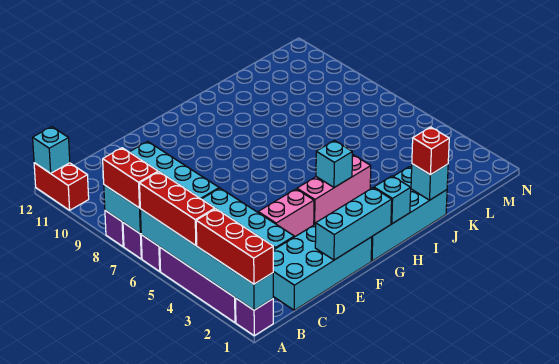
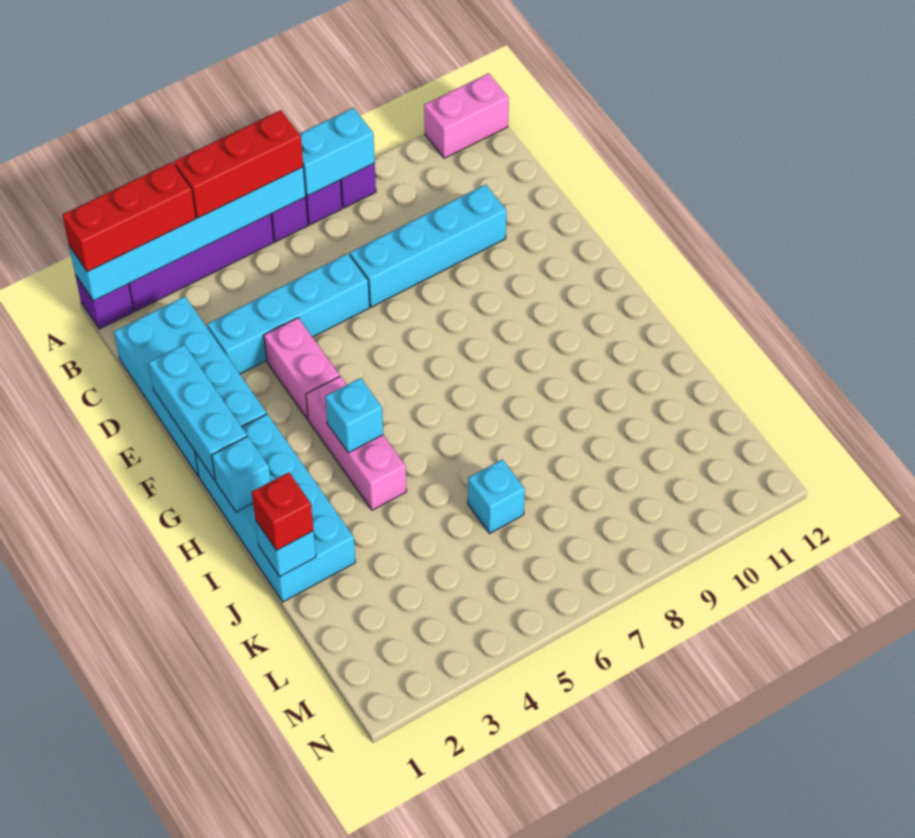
red 1x2 brick [103,148,158,208] -> none
red 1x2 brick [34,163,89,210] -> pink 1x2 brick [424,73,509,158]
cyan 1x1 brick [33,127,70,173] -> cyan 1x1 brick moved to [468,459,525,533]

